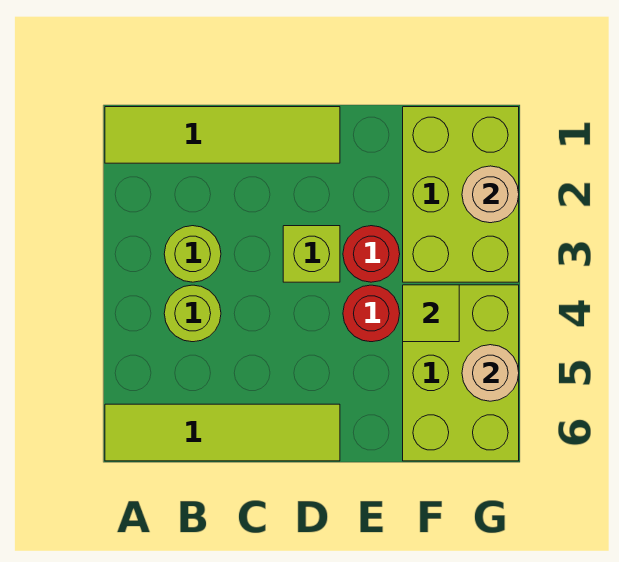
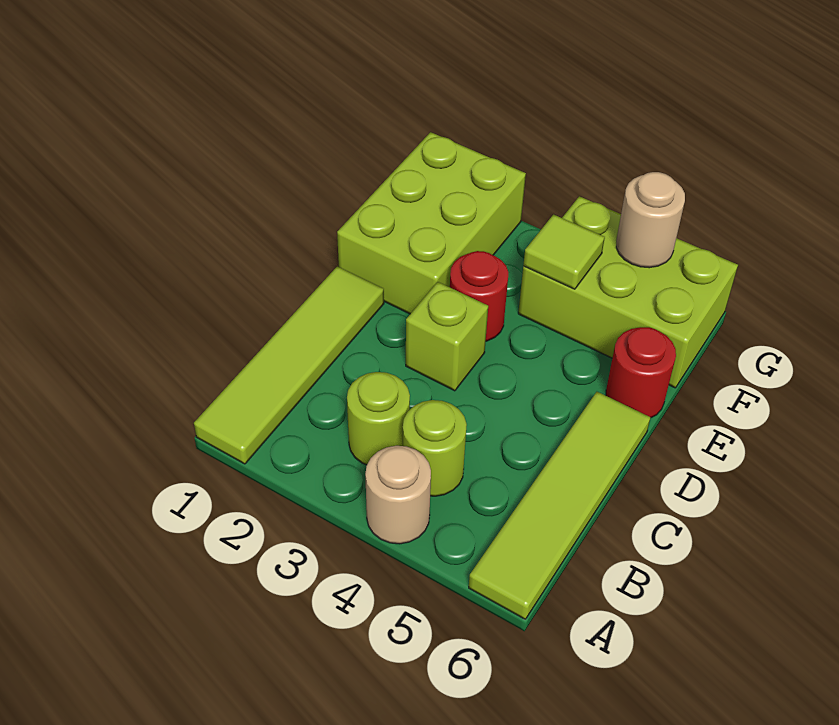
red 1x1 round brick [343,285,400,342] -> red 1x1 round brick moved to [606,327,676,418]
lime 2x3 brick [403,107,519,282] -> lime 2x3 brick turned to [337,132,526,314]
tan 1x1 round brick [462,166,519,223] -> tan 1x1 round brick moved to [365,446,431,544]

